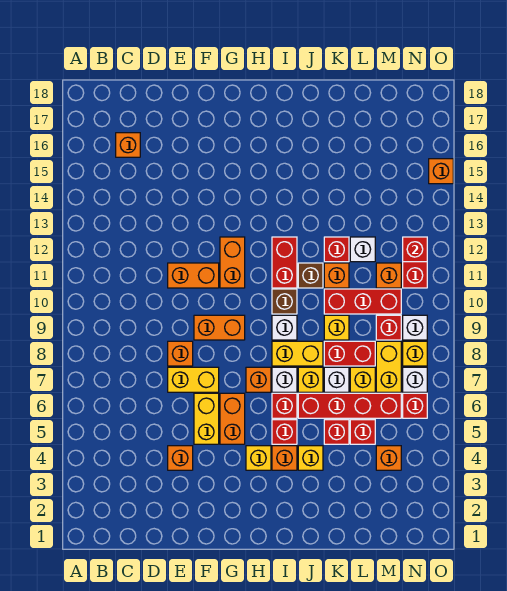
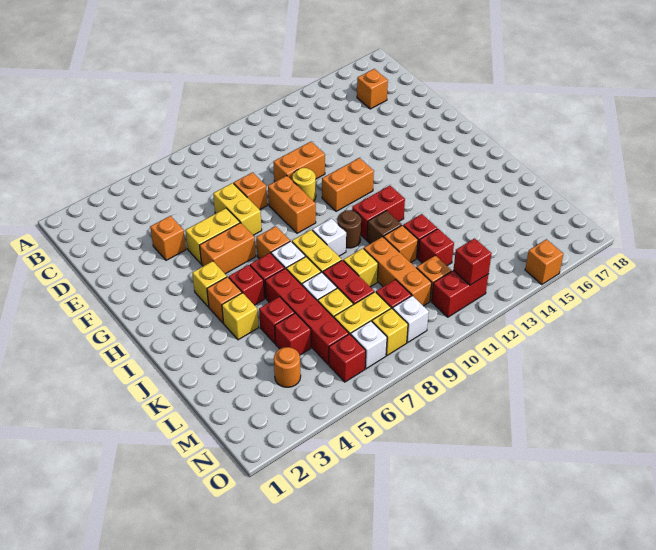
orange 1x2 brick [168,263,219,288] -> orange 1x2 brick turned to [273,142,325,182]
none -> yellow 1x1 round brick [292,168,316,201]
brown 1x1 brick [272,289,297,314] -> brown 1x1 round brick [337,210,361,248]
red 1x3 brick [324,289,401,314] -> orange 1x3 brick [364,237,432,306]
white 1x1 brick [350,237,375,262] -> red 1x1 brick [418,229,454,266]
orange 1x1 brick [376,446,401,470] -> orange 1x1 round brick [274,347,301,387]

